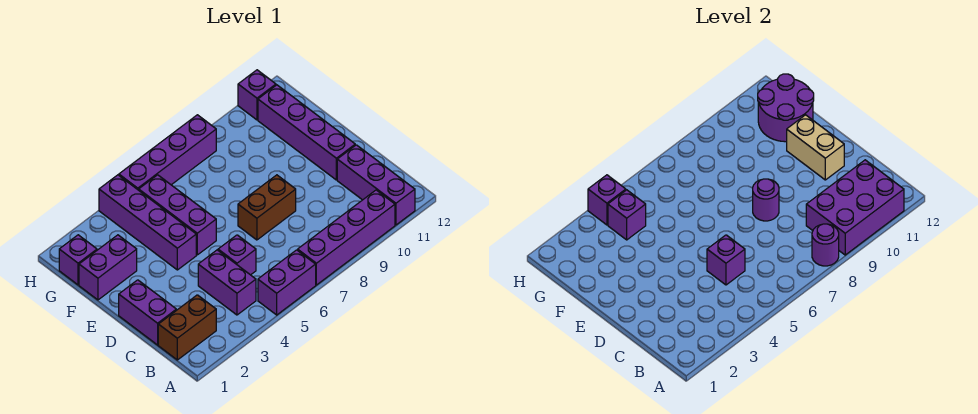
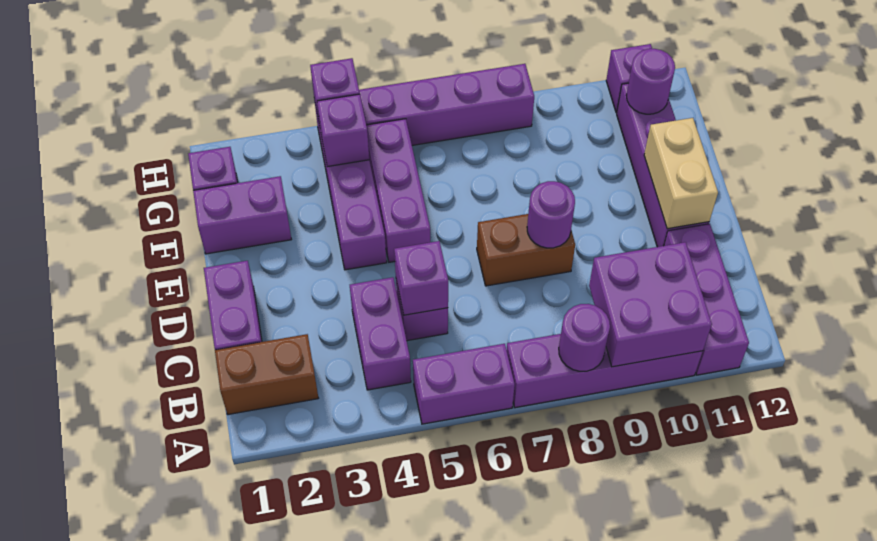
purple 2x3 brick [806,160,904,255] -> purple 2x2 brick [589,242,712,367]
purple 2x2 round brick [758,74,814,142] -> purple 1x1 round brick [626,49,675,114]

